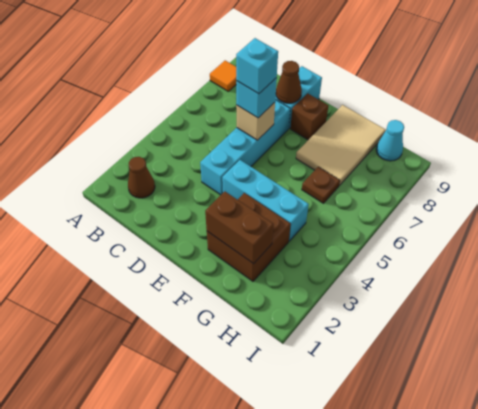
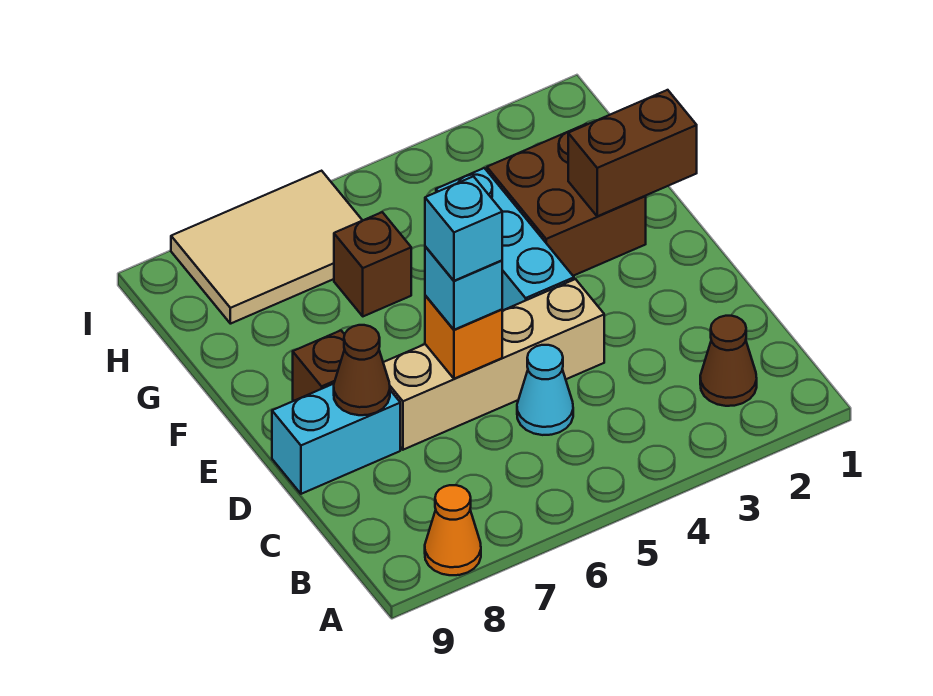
orange 1x1 tile [210,61,236,91] -> orange 1x1 cone [425,485,481,575]
cyan 1x4 brick [200,100,290,195] -> tan 1x4 brick [383,279,604,450]
tan 1x1 brick [236,103,275,140] -> orange 1x1 brick [425,295,502,379]
brown 1x2 brick [205,191,274,264] -> brown 1x2 brick turned to [568,90,697,216]
tan 2x3 tile [296,105,386,185] -> tan 2x3 tile moved to [171,171,363,324]
brown 1x1 plate [302,167,340,203] -> brown 1x1 brick [334,212,411,316]
cyan 1x1 cone [376,120,404,161] -> cyan 1x1 cone moved to [517,345,573,435]

